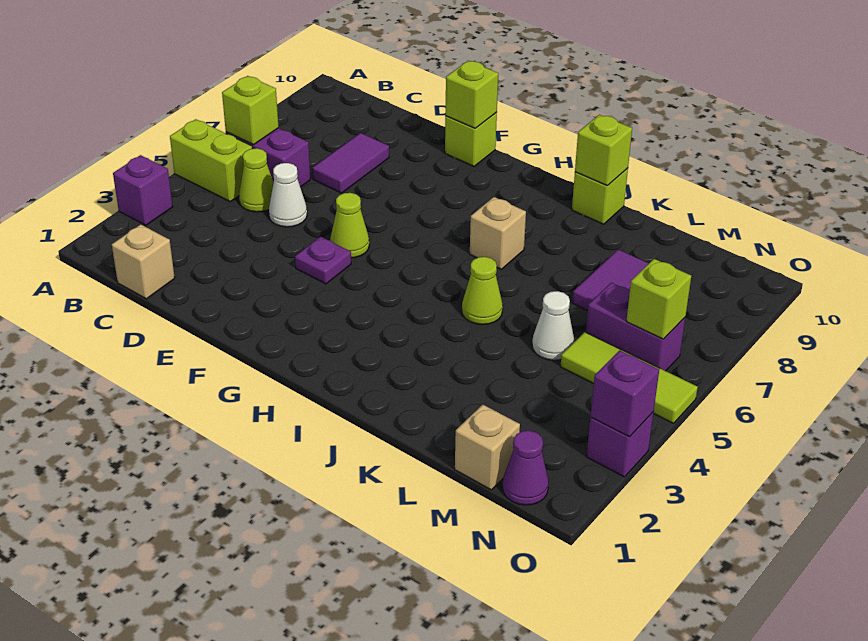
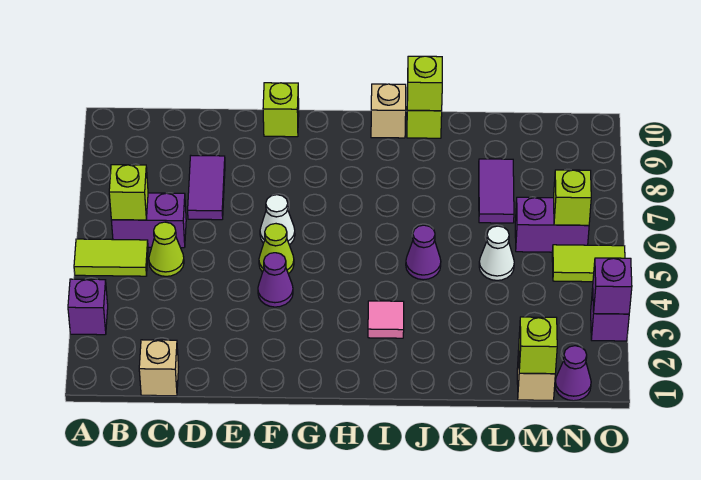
lime 1x2 brick [170,119,253,201] -> lime 1x2 tile [74,239,148,276]
white 1x1 cone [269,163,307,227] -> white 1x1 cone moved to [260,195,295,245]
purple 1x1 plate [295,237,351,284] -> purple 1x1 cone [258,253,293,307]
lime 1x1 brick [445,61,498,128] -> lime 1x1 brick moved to [519,317,557,374]
none -> pink 1x1 tile [368,301,404,338]
tan 1x1 brick [470,197,526,269] -> tan 1x1 brick moved to [371,84,406,138]
lime 1x1 cone [462,257,503,325] -> purple 1x1 cone [406,225,441,280]
lime 1x3 tile [561,332,698,423] -> lime 1x2 tile [552,245,625,282]

